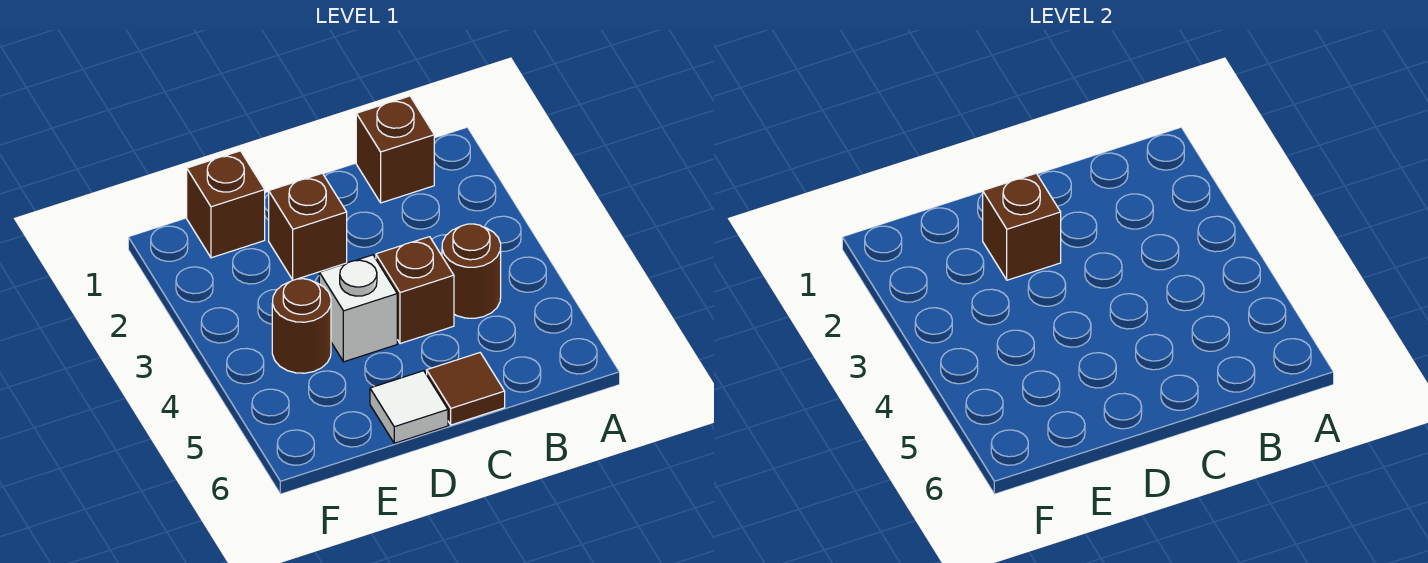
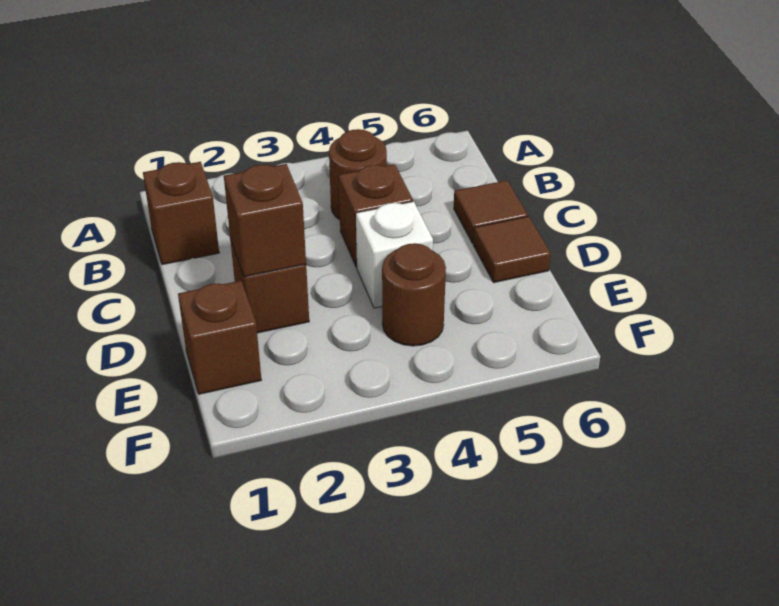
white 1x1 tile [370,371,448,443] -> brown 1x1 tile [473,216,551,283]

